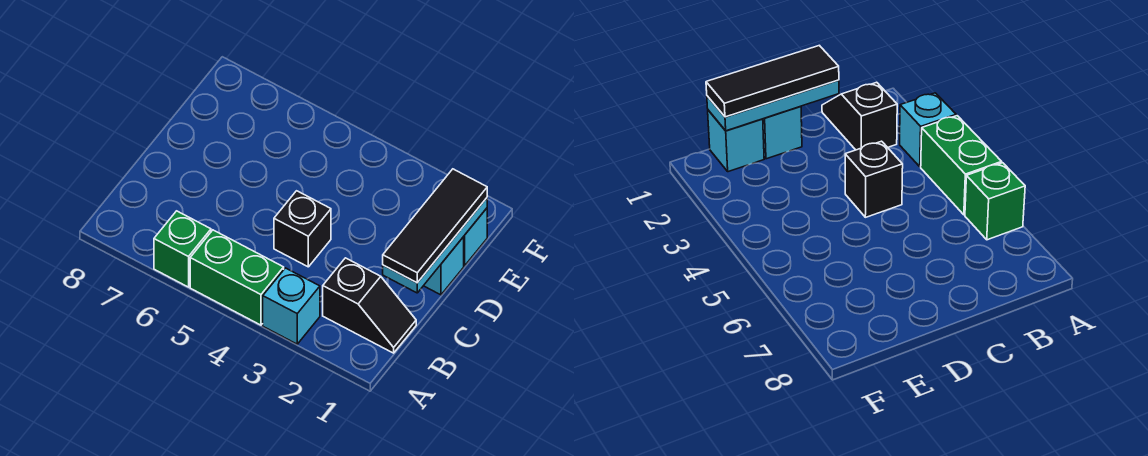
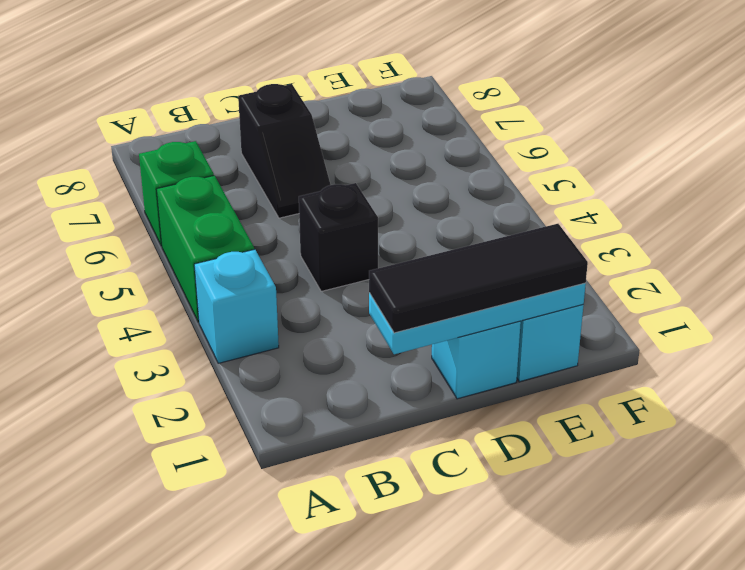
black 1x2 slope [323,258,416,353] -> black 1x2 slope moved to [238,84,330,218]

